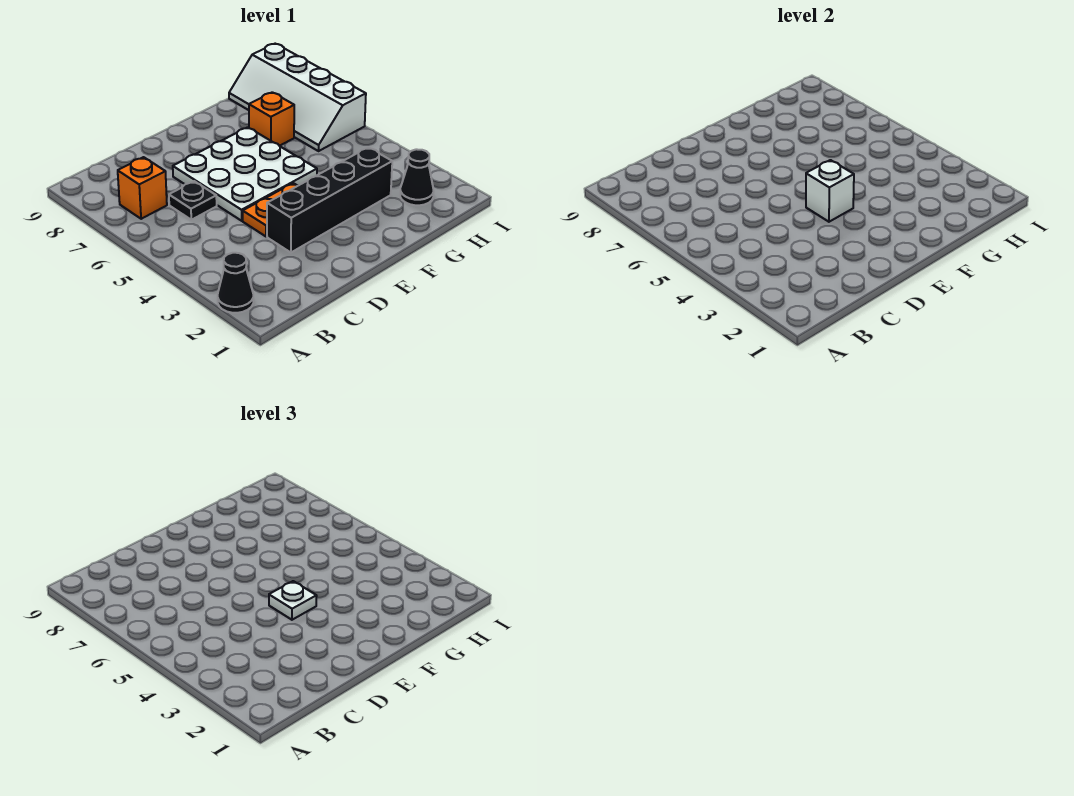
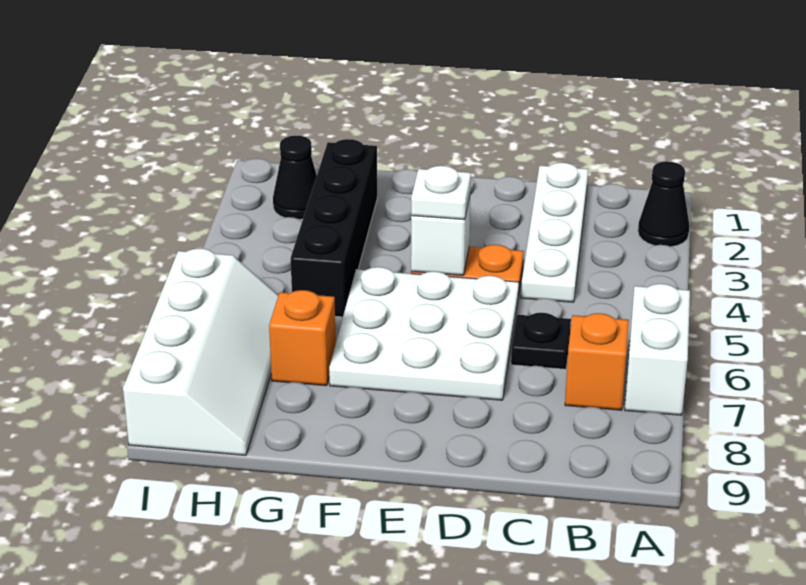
none -> white 1x2 brick [625,284,690,415]
none -> white 1x4 plate [521,163,588,302]
black 1x4 brick [267,147,392,253] -> black 1x4 brick turned to [291,139,377,317]

